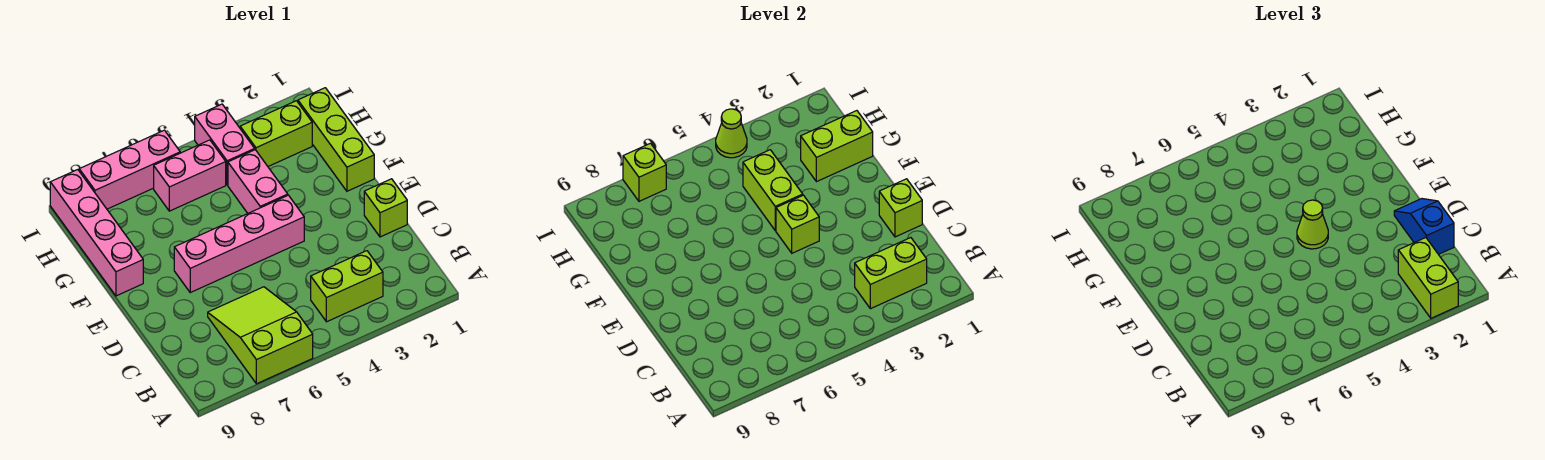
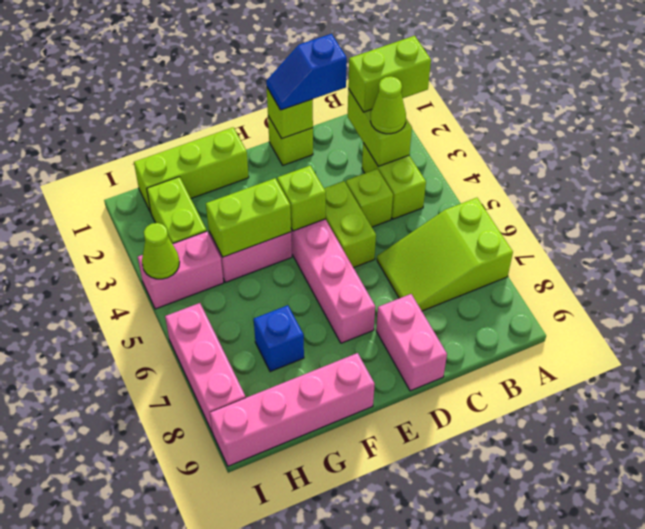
lime 1x1 cone [1297,200,1328,249] -> lime 1x1 cone moved to [371,76,406,134]
lime 1x2 brick [801,111,873,182] -> lime 1x2 brick moved to [324,181,376,268]
none -> blue 1x1 brick [254,305,304,372]
pink 1x2 brick [154,140,226,211] -> pink 1x2 brick moved to [376,294,447,391]
lime 1x1 brick [623,143,666,201] -> lime 1x1 brick moved to [346,169,393,227]

